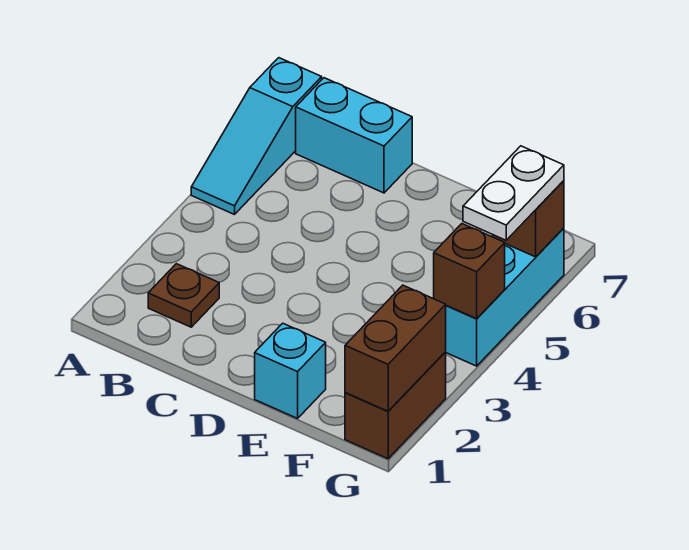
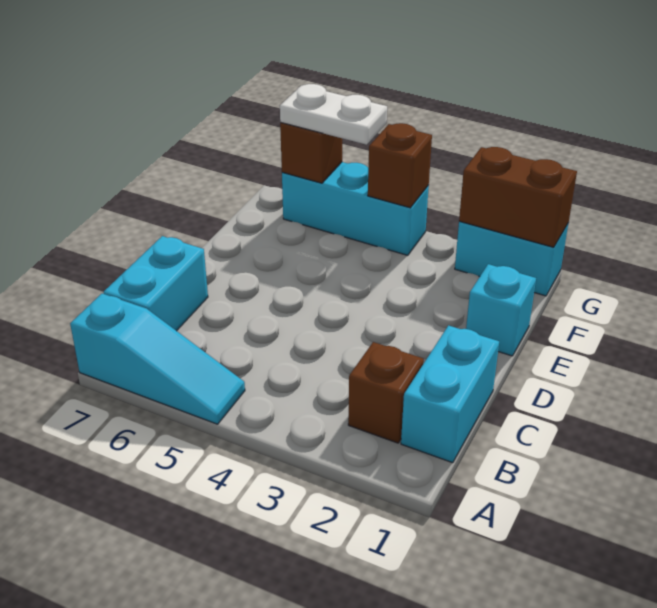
none -> cyan 1x2 brick [401,325,499,463]
brown 1x1 plate [148,264,219,327] -> brown 1x1 brick [348,342,424,443]
brown 1x2 brick [345,352,446,459] -> cyan 1x2 brick [455,221,568,296]

